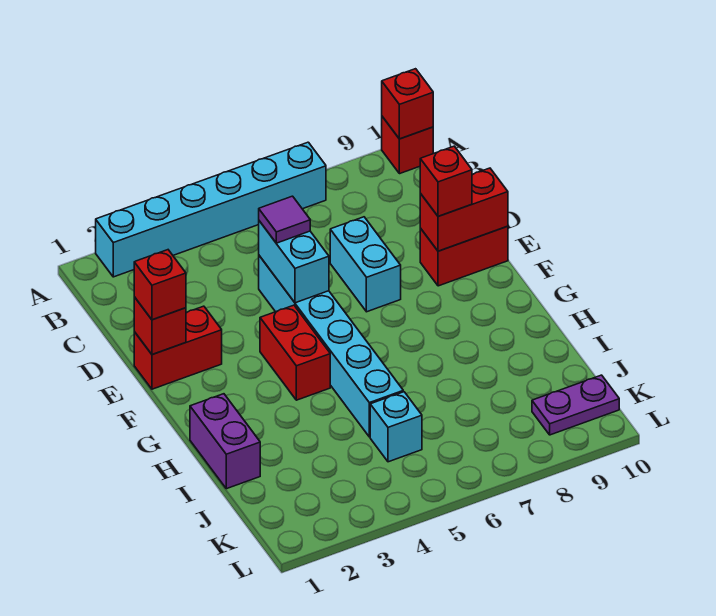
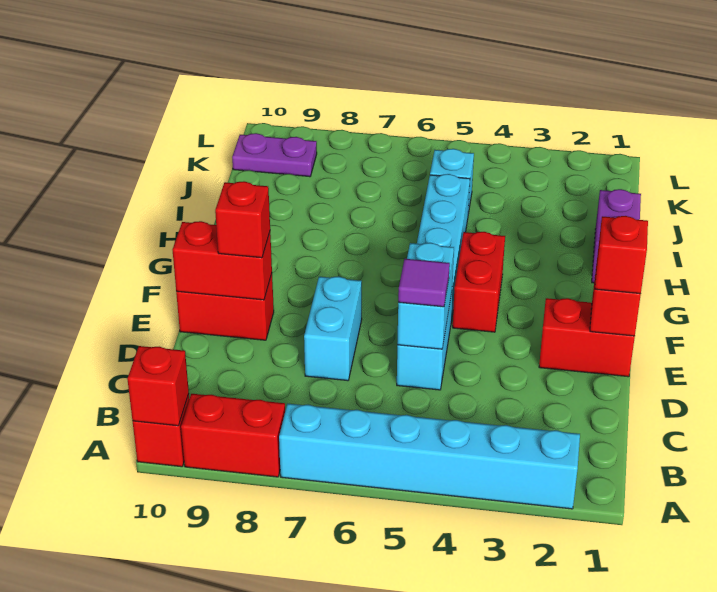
none -> red 1x2 brick [181,394,285,477]

